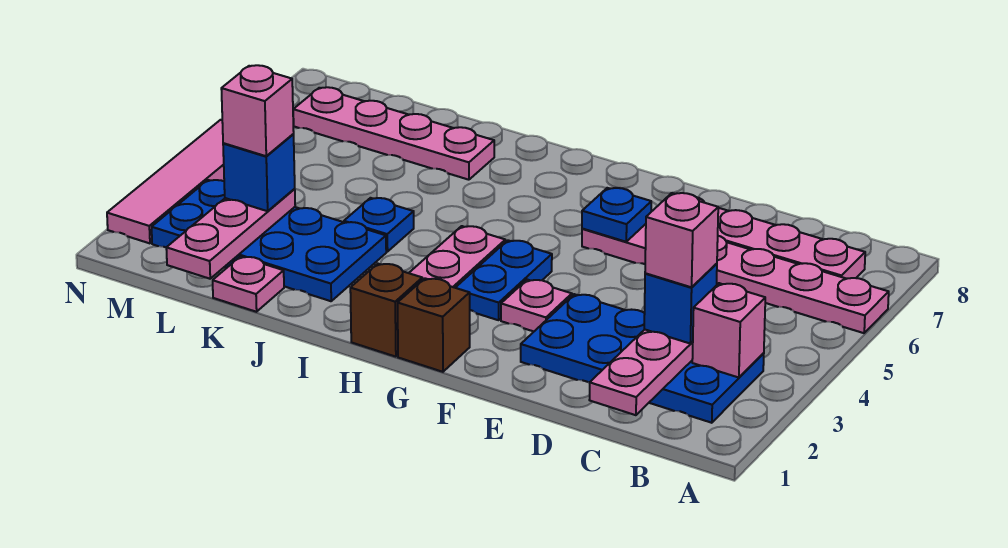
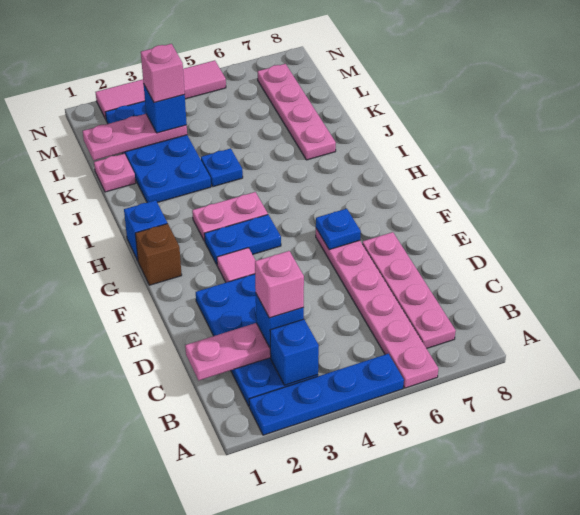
none -> blue 1x4 plate [249,354,404,435]
pink 1x1 brick [692,283,765,378] -> blue 1x1 brick [270,319,319,385]
pink 1x1 plate [501,280,572,331] -> pink 1x1 tile [217,248,256,282]
brown 1x1 brick [350,264,422,357] -> blue 1x1 brick [124,200,167,260]

